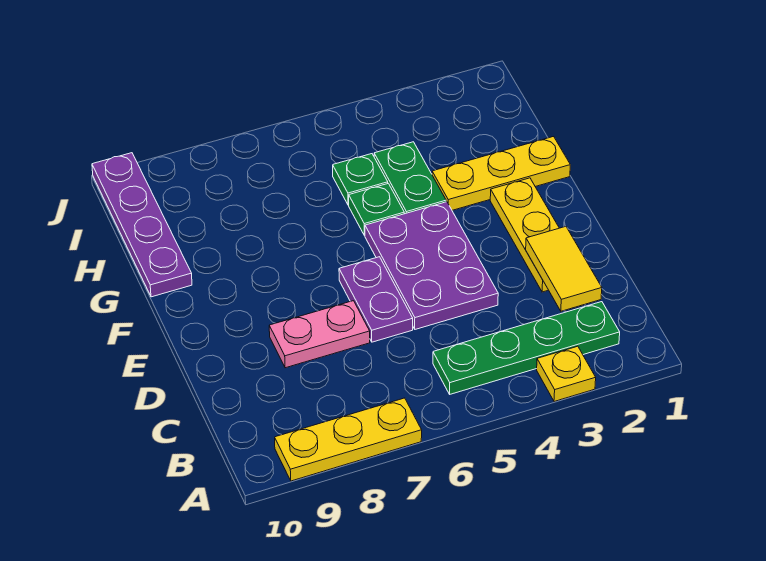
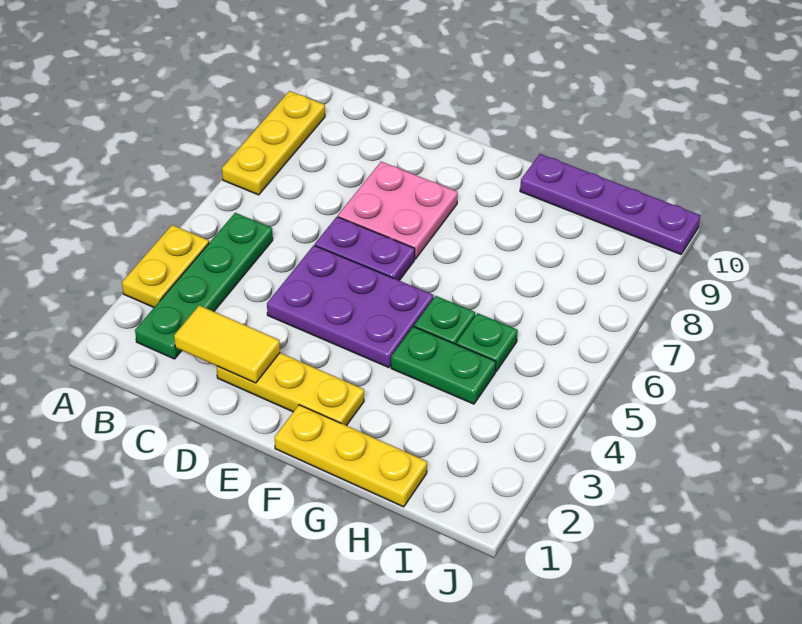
yellow 1x1 plate [537,346,596,402] -> yellow 1x2 plate [122,225,209,307]
pink 1x2 plate [269,301,370,368] -> pink 2x2 plate [338,162,458,259]
yellow 1x3 plate [432,137,570,210] -> yellow 1x3 plate turned to [275,405,427,507]

